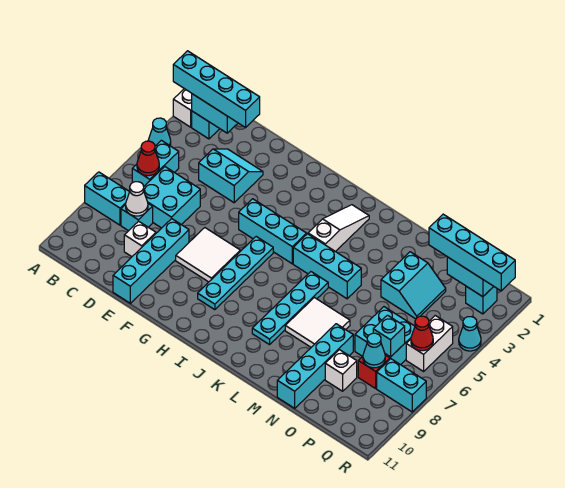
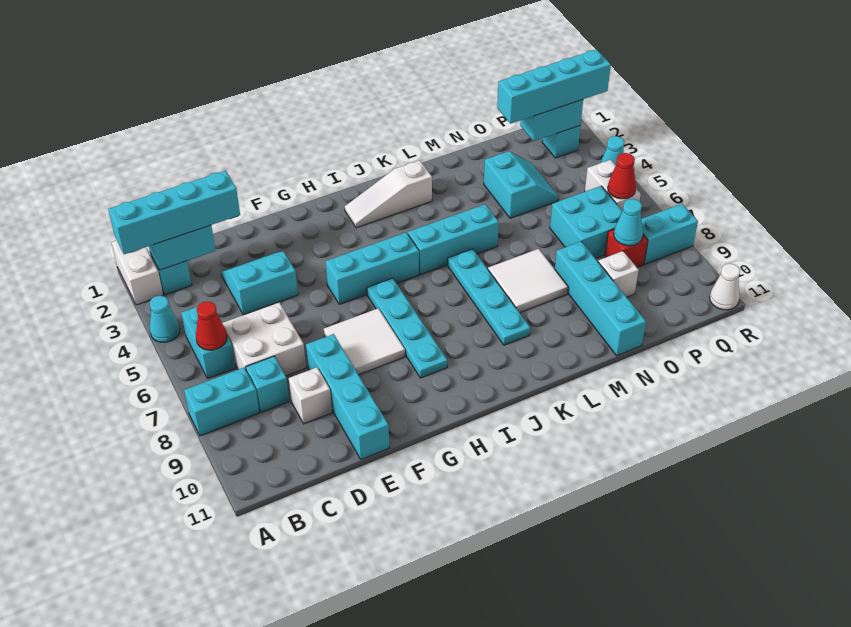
cyan 2x2 brick [144,167,200,228] -> white 2x2 brick [222,302,306,376]
white 1x1 cone [126,182,148,216] -> white 1x1 cone moved to [710,264,740,310]
white 1x3 slope [308,205,369,252] -> white 1x3 slope turned to [345,160,432,228]
cyan 1x1 brick [373,315,405,357] -> none

